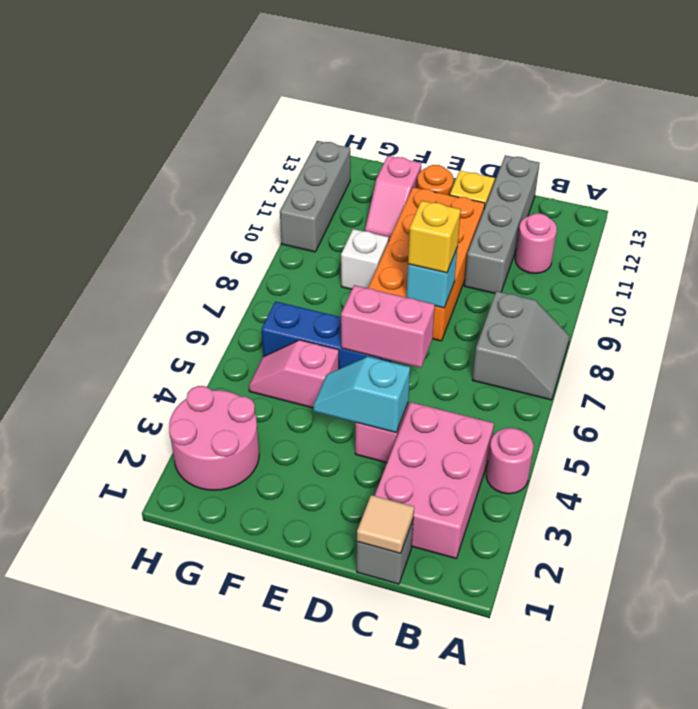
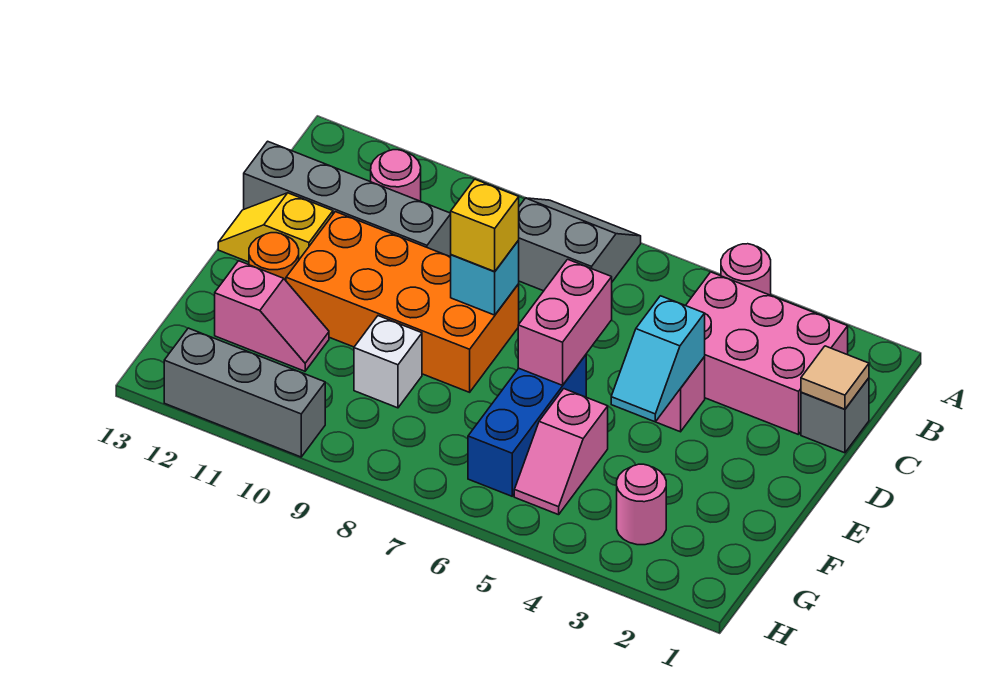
pink 2x2 round brick [169,386,259,490] -> pink 1x1 round brick [617,464,666,545]

